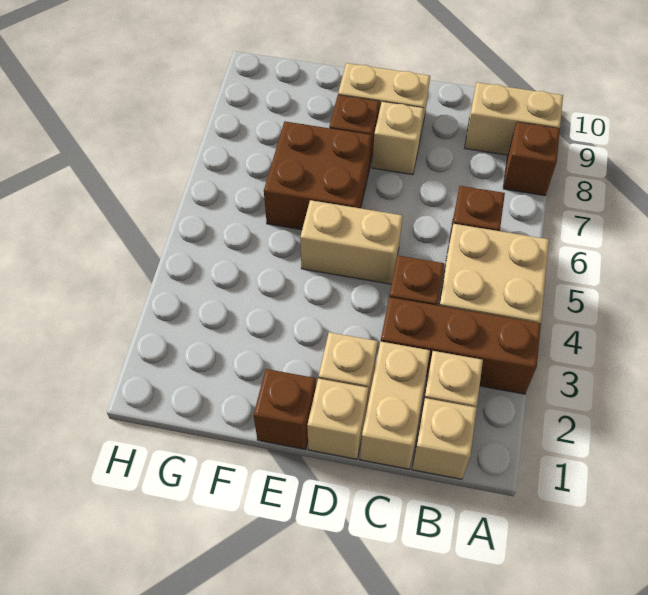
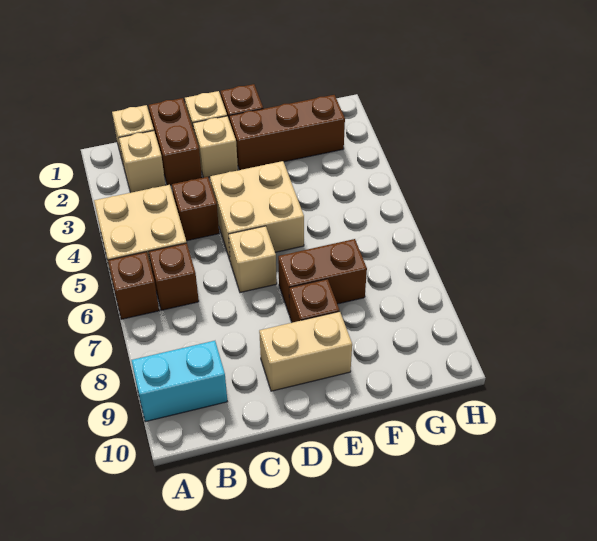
brown 1x3 brick [381,297,541,394] -> brown 1x3 brick moved to [229,95,345,170]
brown 1x1 brick [503,122,560,196] -> brown 1x1 brick moved to [108,252,159,319]
tan 1x2 brick [465,82,563,155] -> cyan 1x2 brick [132,341,227,422]
tan 1x2 brick [360,341,430,469] -> brown 1x2 brick [149,98,202,185]
tan 1x2 brick [300,200,403,284] -> tan 2x2 brick [210,161,304,262]
tan 1x1 brick [372,102,424,175] -> tan 1x1 brick moved to [229,226,277,293]
brown 2x2 brick [264,121,372,230] -> brown 1x2 brick [278,239,367,315]

